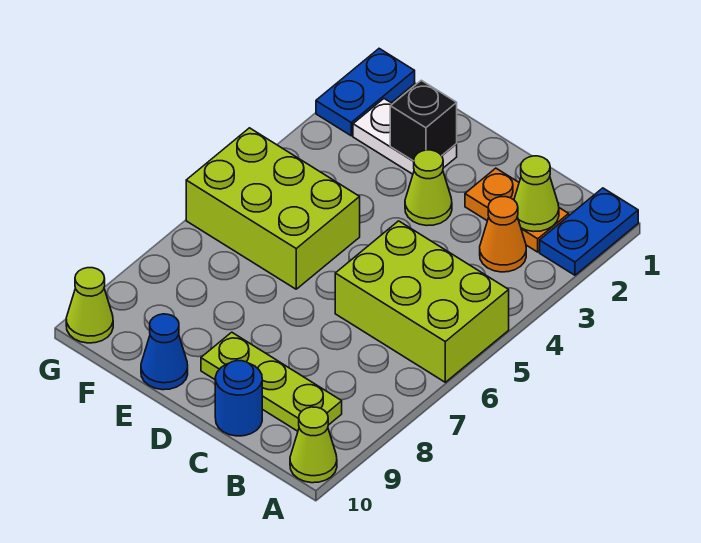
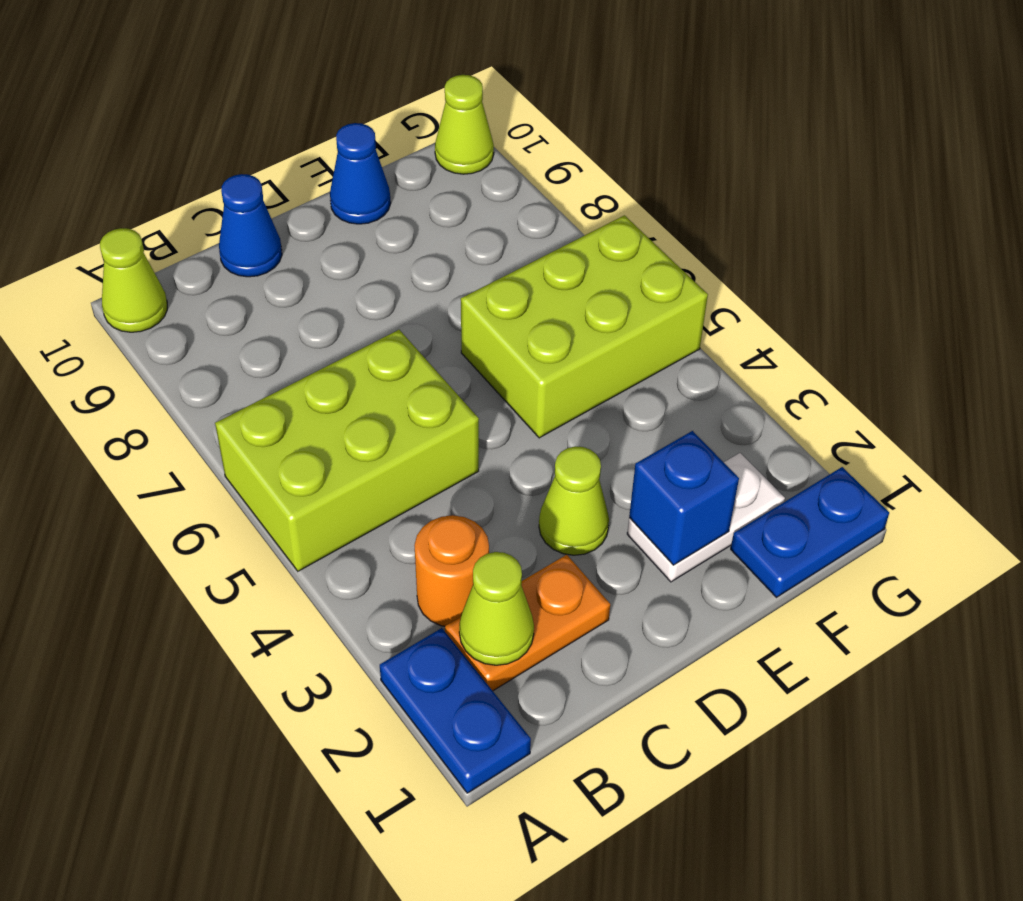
orange 1x1 cone [480,197,526,272] -> orange 1x1 round brick [414,515,489,626]
lime 1x3 plate [201,332,342,431] -> none
blue 1x1 round brick [215,361,262,436] -> blue 1x1 cone [219,174,282,277]
black 1x1 brick [390,80,457,161] -> blue 1x1 brick [629,431,739,565]
blue 1x2 plate [316,49,415,136] -> blue 1x2 plate turned to [731,467,889,597]

